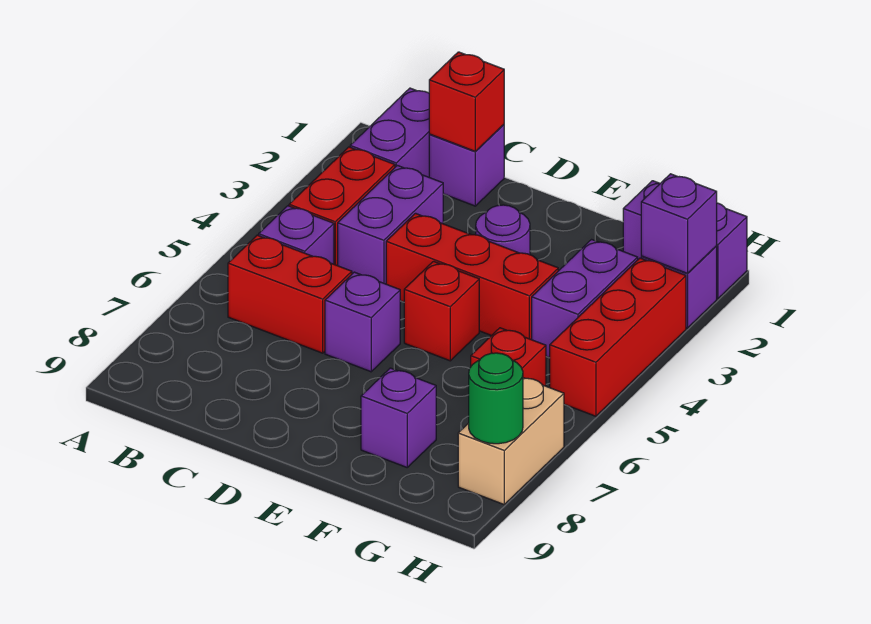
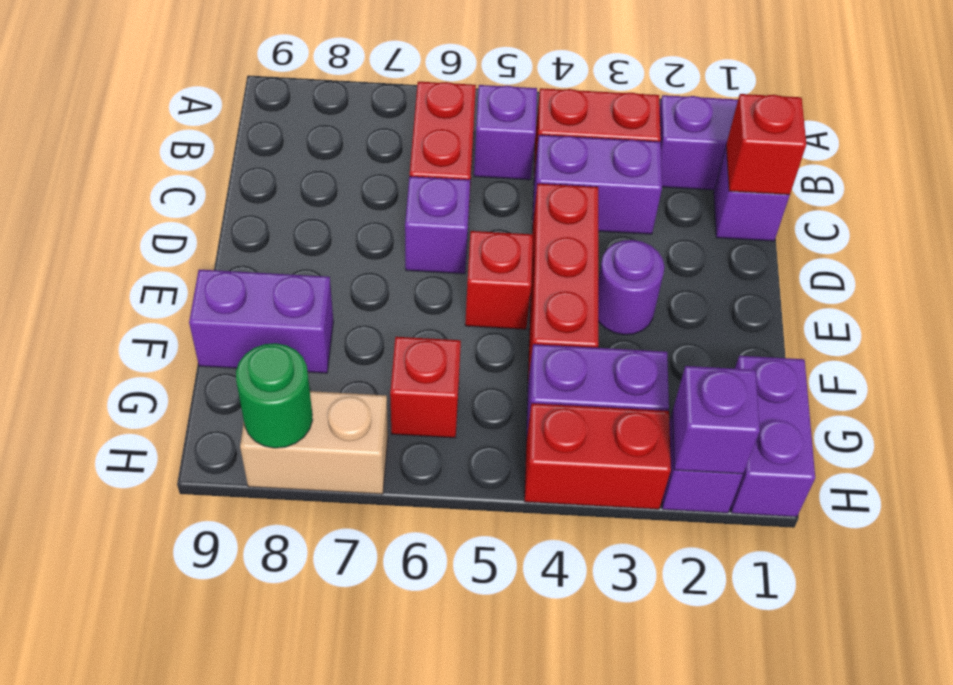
purple 1x1 brick [361,368,436,467] -> purple 1x2 brick [189,270,333,373]
red 1x3 brick [550,258,686,416] -> red 1x2 brick [524,403,671,509]

